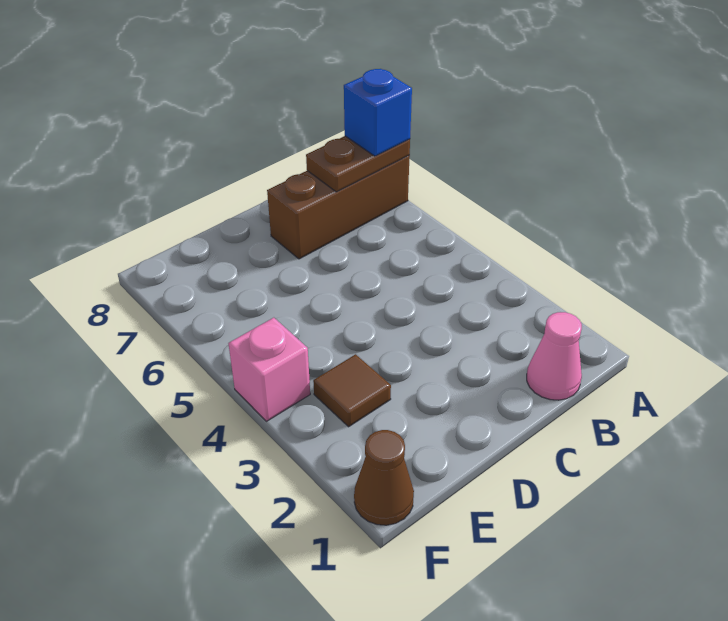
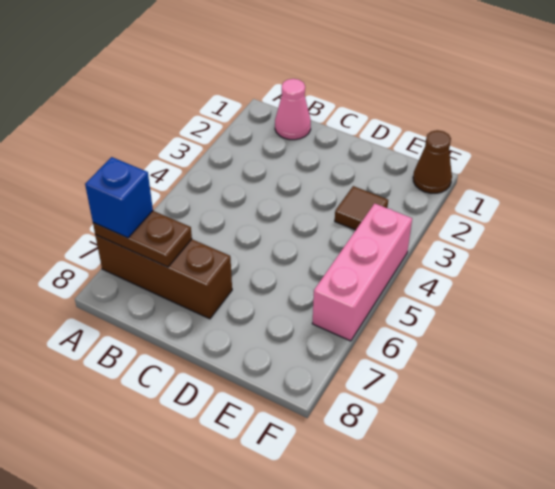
pink 1x1 brick [228,318,310,421] -> pink 1x3 brick [312,203,412,341]

